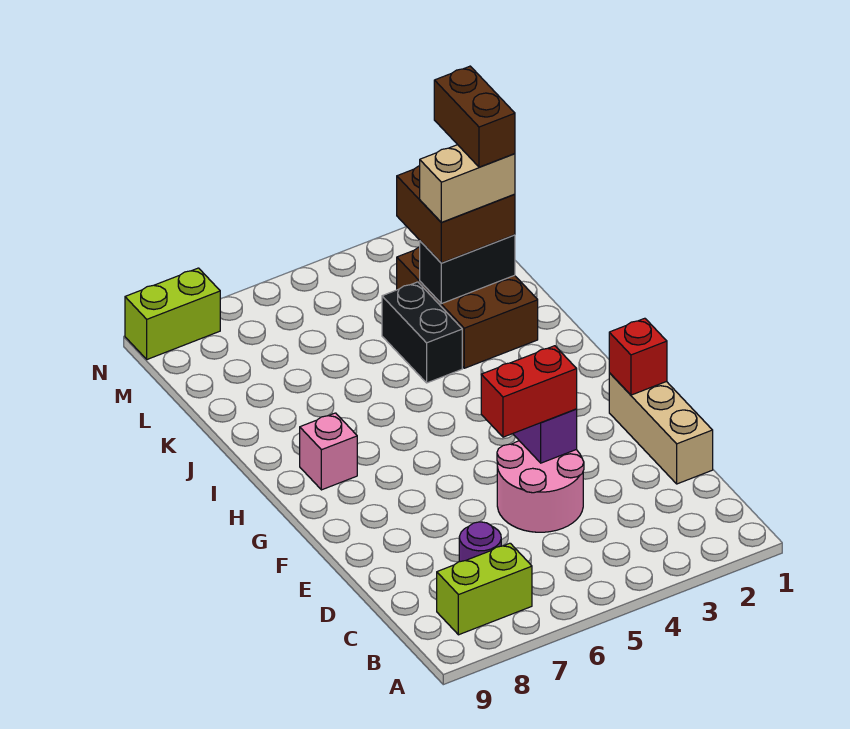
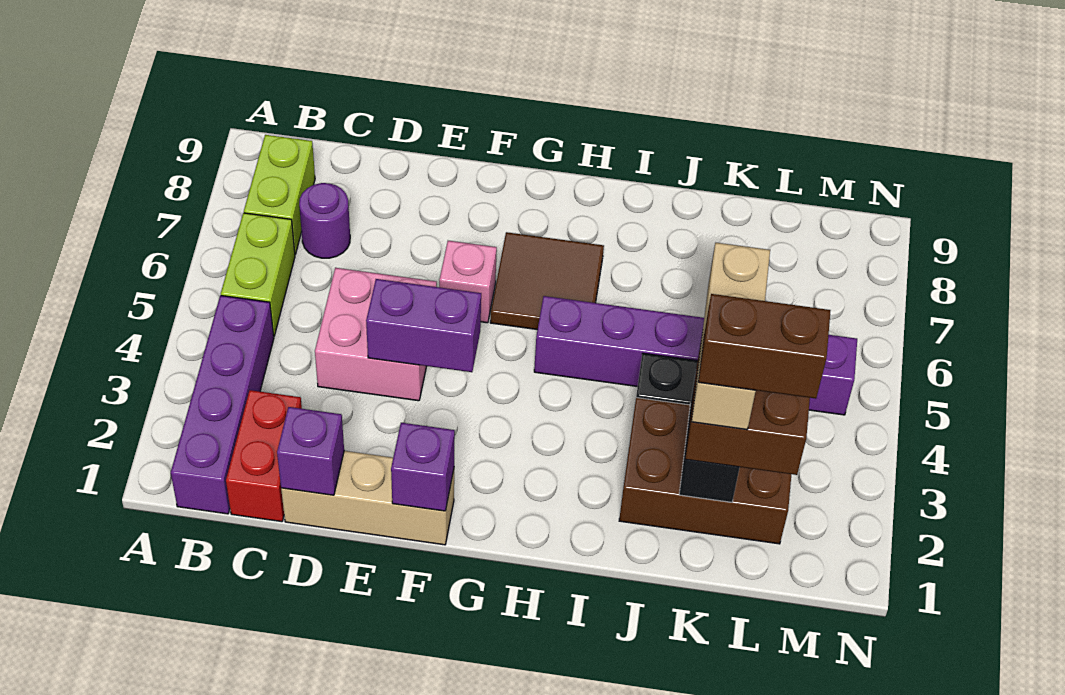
none -> purple 1x4 brick [171,295,274,514]
none -> purple 1x1 brick [277,407,344,495]
pink 2x2 round brick [497,441,584,532] -> pink 2x2 brick [315,268,437,401]
red 1x2 brick [481,346,577,437] -> red 1x2 brick moved to [226,390,302,522]
red 1x1 brick [609,318,667,395] -> purple 1x1 brick [391,423,455,511]
none -> brown 2x2 tile [490,232,604,330]
none -> purple 1x6 brick [534,296,857,415]
pink 1x1 brick [300,413,357,490] -> pink 1x1 brick moved to [439,241,497,323]
tan 1x2 brick [420,145,515,223] -> tan 1x3 brick [692,243,770,430]
lime 1x2 brick [125,268,220,359] -> lime 1x2 brick moved to [221,213,295,336]

